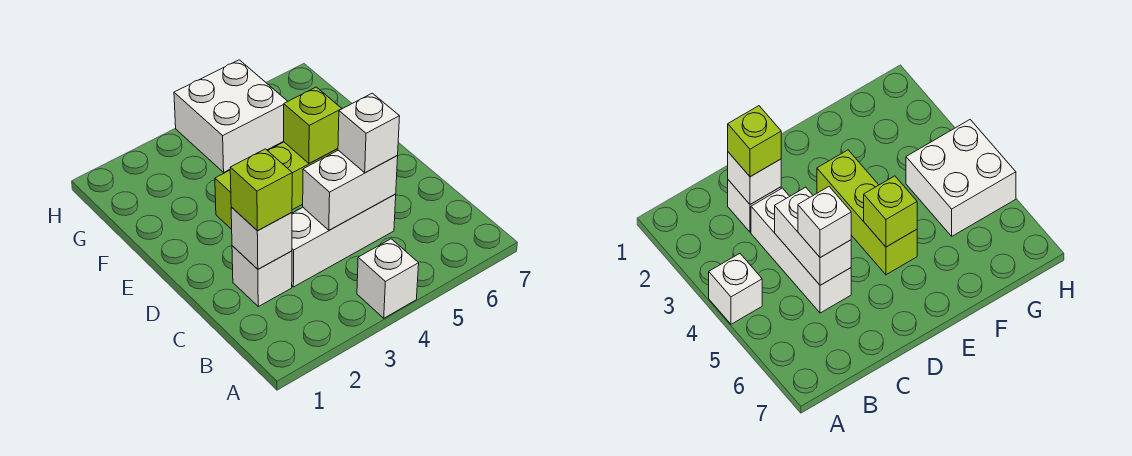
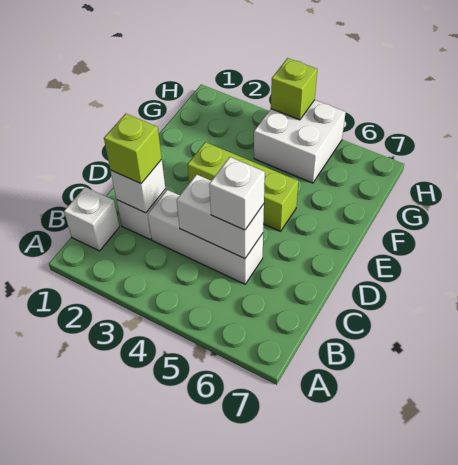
white 1x1 brick [357,239,419,318] -> white 1x1 brick moved to [64,187,119,251]
lime 1x1 brick [284,87,342,164] -> lime 1x1 brick moved to [271,58,317,120]

